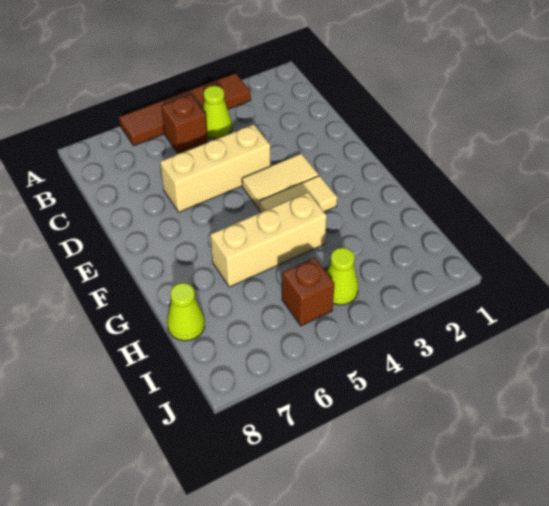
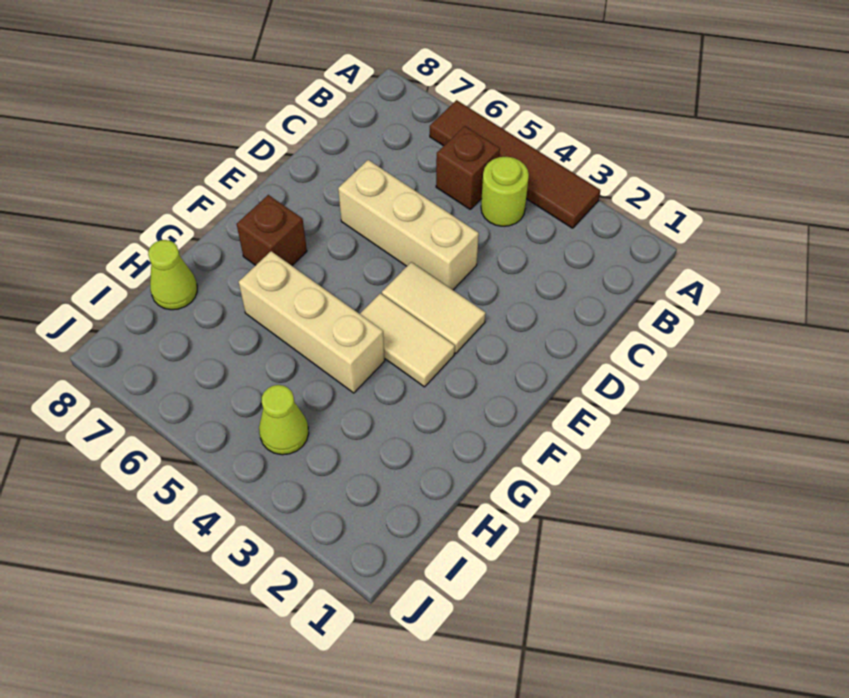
lime 1x1 cone [203,86,232,139] -> lime 1x1 round brick [481,157,529,226]
brown 1x1 brick [282,257,335,326] -> brown 1x1 brick moved to [237,195,307,266]

